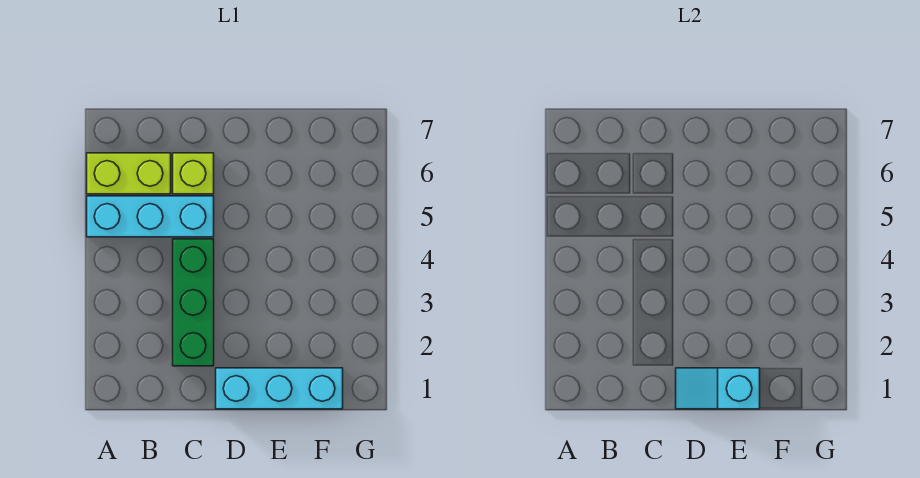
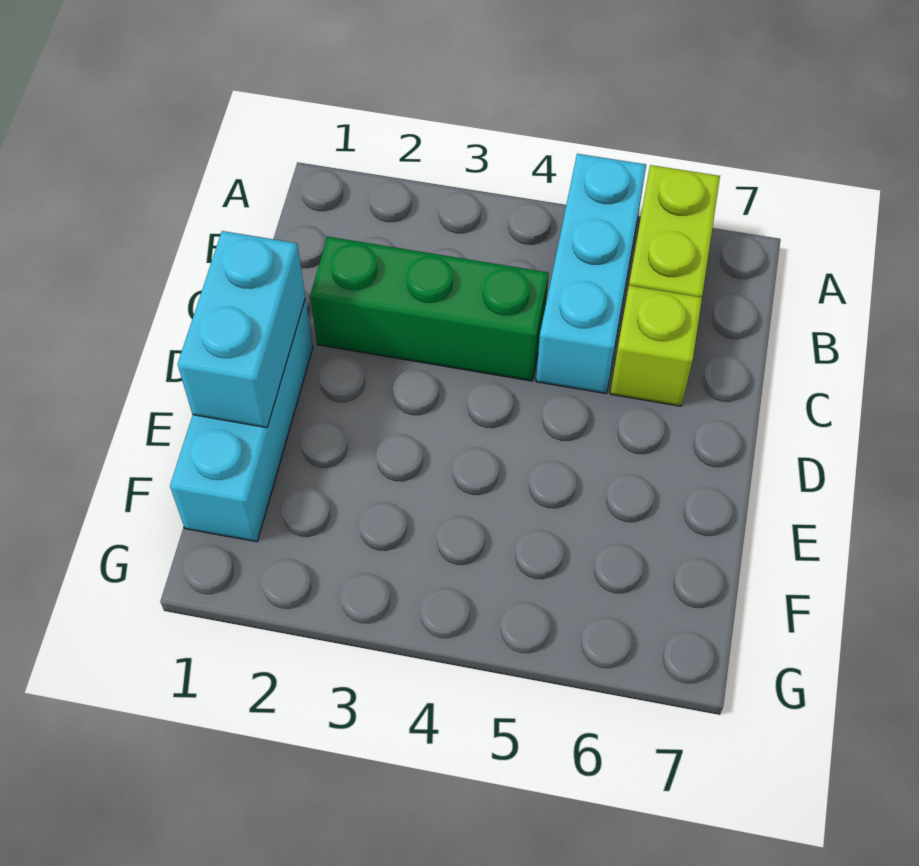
cyan 1x2 slope [676,368,760,409] -> cyan 1x2 brick [178,231,305,428]

